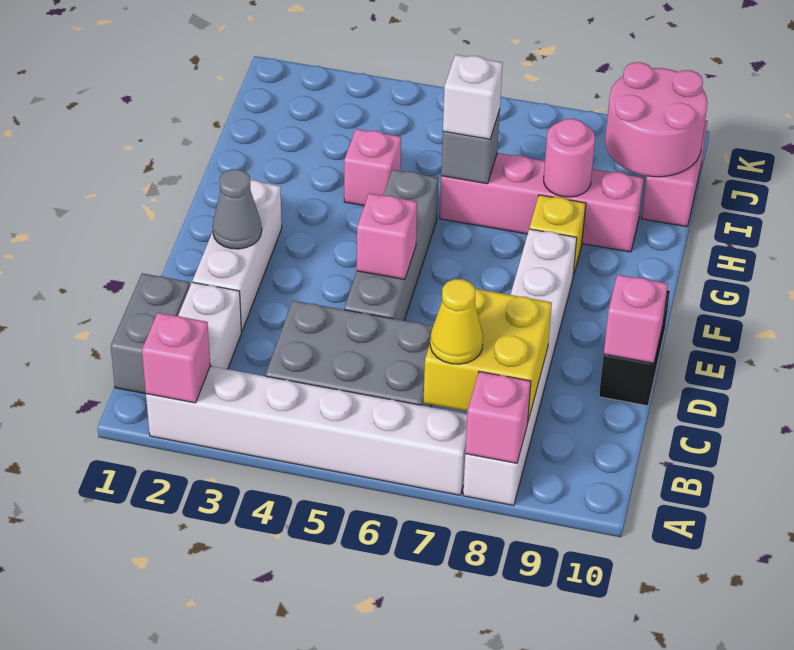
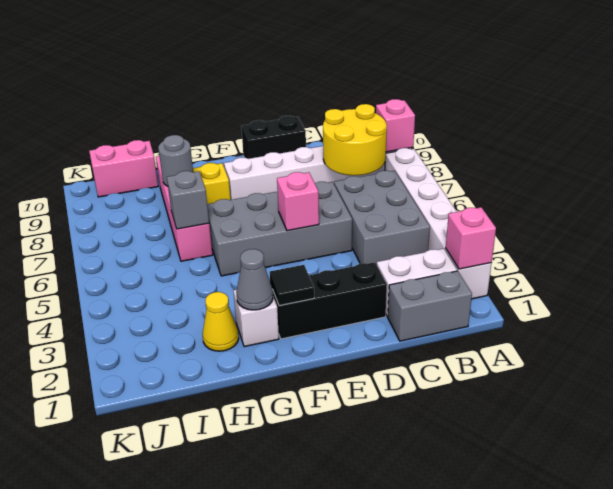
yellow 2x2 brick [423,288,552,420] -> yellow 2x2 round brick [323,104,387,176]
yellow 1x1 cone [430,279,483,364] -> yellow 1x1 cone moved to [203,292,239,351]
white 1x3 brick [192,180,282,331] -> black 1x3 brick [273,262,387,339]
grey 1x4 brick [344,170,438,321] -> grey 2x4 brick [207,182,352,276]
pink 1x1 brick [604,275,668,363] -> none
grey 1x1 cone [213,169,262,249] -> grey 1x1 cone moved to [236,249,273,310]
none -> black 1x1 tile [269,265,314,306]
pink 1x1 brick [344,129,401,206] -> none
white 1x1 brick [443,55,503,139] -> white 1x1 brick moved to [233,290,279,347]
pink 1x1 round brick [544,119,595,197] -> grey 1x1 round brick [158,135,193,186]
pink 2x2 round brick [605,62,707,177] -> none

